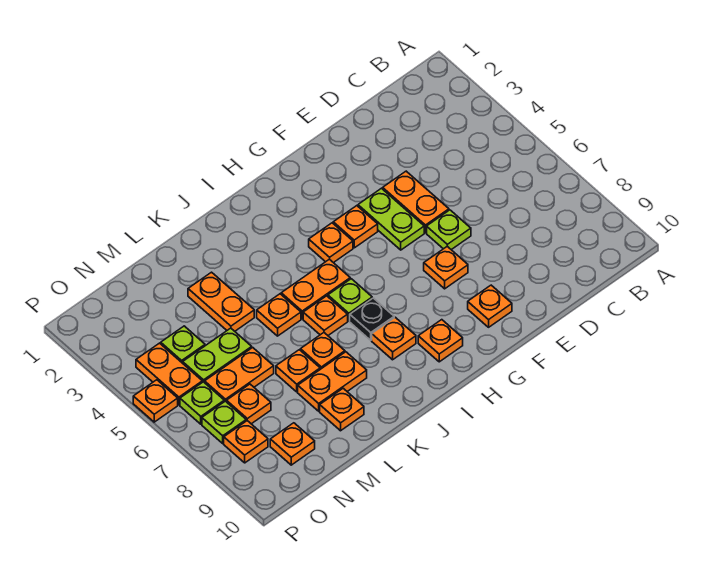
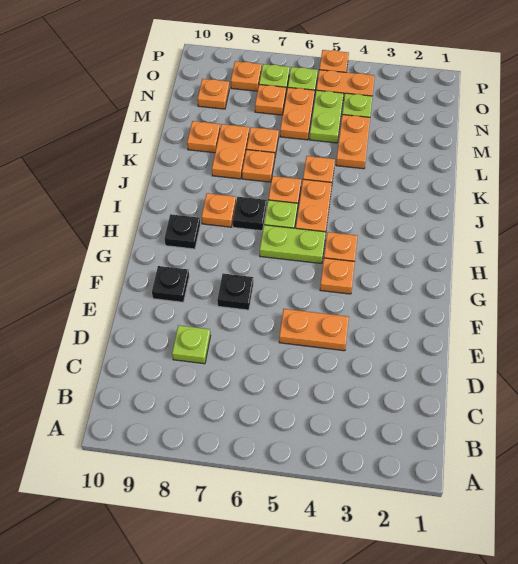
lime 1x1 plate [427,210,471,250] -> lime 1x1 plate moved to [172,325,211,364]
lime 1x2 plate [358,188,424,250] -> lime 1x2 plate moved to [260,225,326,264]
orange 1x1 plate [424,246,468,289] -> black 1x1 plate [217,274,253,310]
orange 1x1 plate [468,285,512,327] -> black 1x1 plate [152,266,189,302]
orange 1x1 plate [418,320,463,362] -> black 1x1 plate [164,214,200,249]
orange 1x2 plate [188,272,254,331] -> orange 1x2 plate turned to [336,115,370,169]

